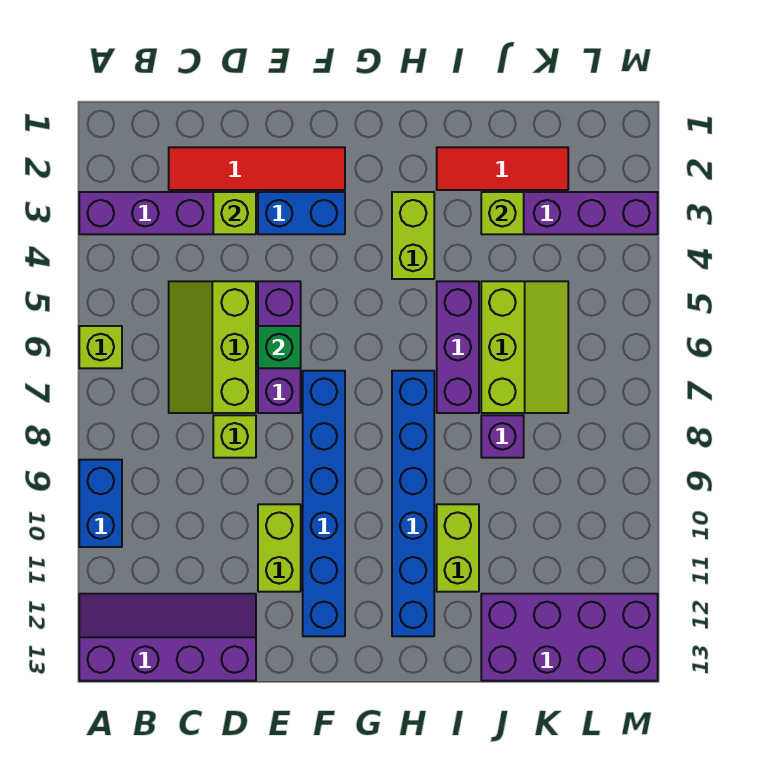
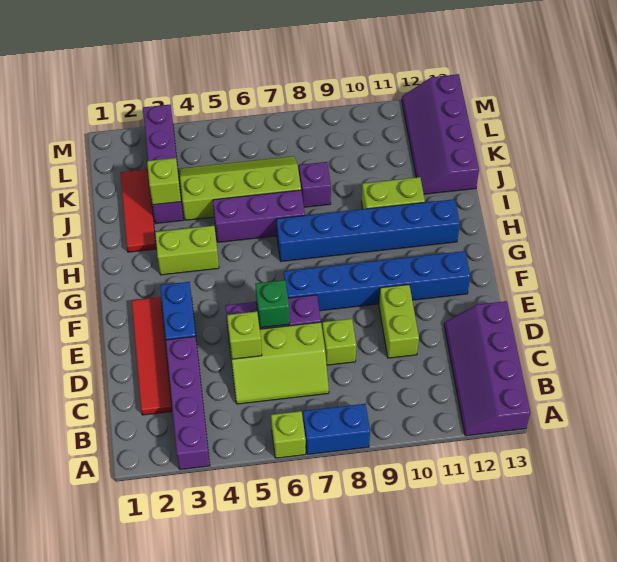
blue 1x2 brick [79,460,122,547] -> blue 1x2 brick moved to [303,404,370,454]
lime 1x1 brick [213,192,256,234] -> lime 1x1 brick moved to [227,312,262,359]
lime 1x2 brick [258,504,301,592] -> lime 1x2 brick turned to [379,285,419,358]
lime 2x3 slope [481,281,568,413] -> lime 2x4 slope [179,156,301,220]
purple 2x4 brick [481,594,658,681] -> purple 2x4 slope [402,74,479,194]

